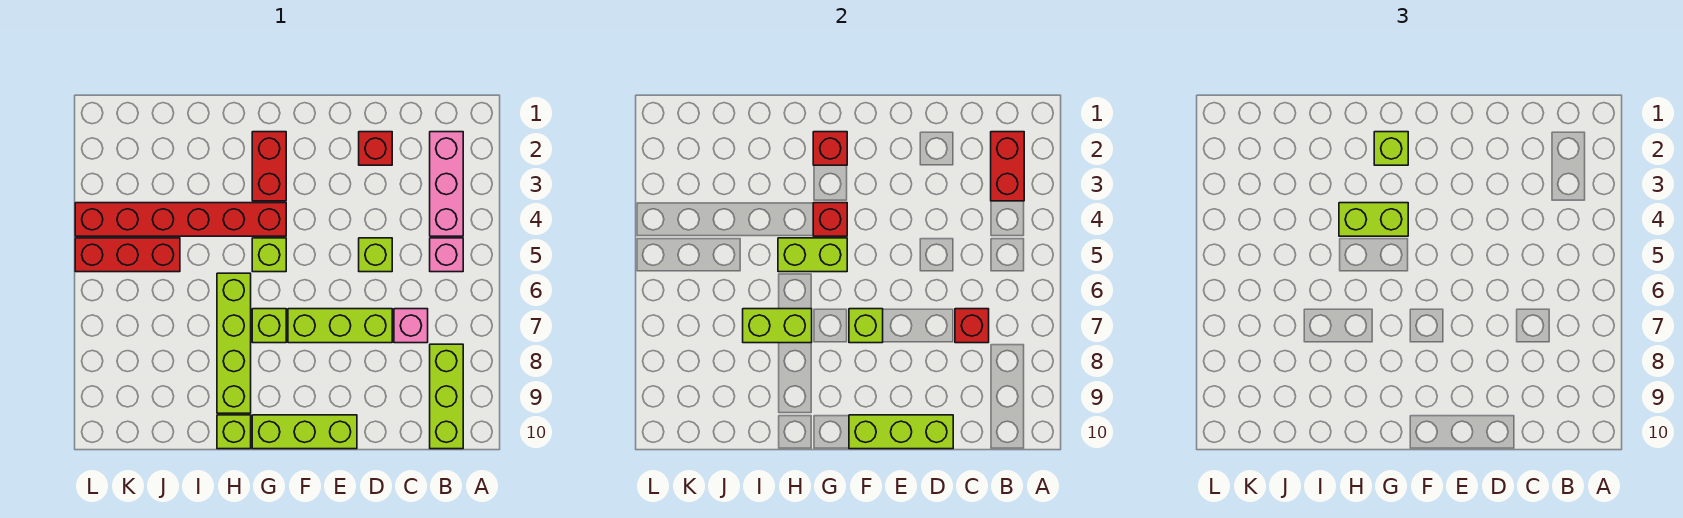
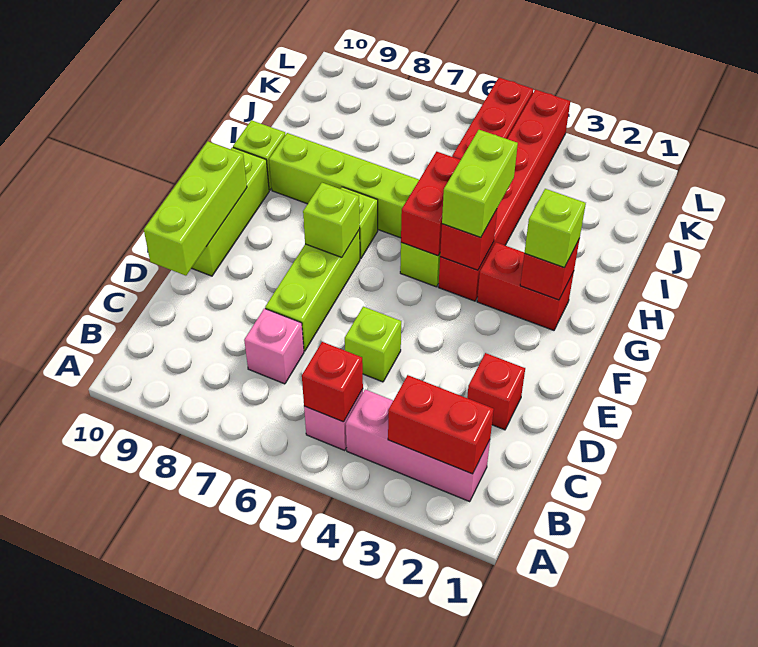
lime 1x3 brick [430,344,463,449] -> none
red 1x1 brick [955,309,989,343] -> red 1x1 brick moved to [302,342,363,422]
lime 1x2 brick [778,238,847,272] -> red 1x2 brick [401,152,460,256]
lime 1x2 brick [743,309,812,343] -> none

